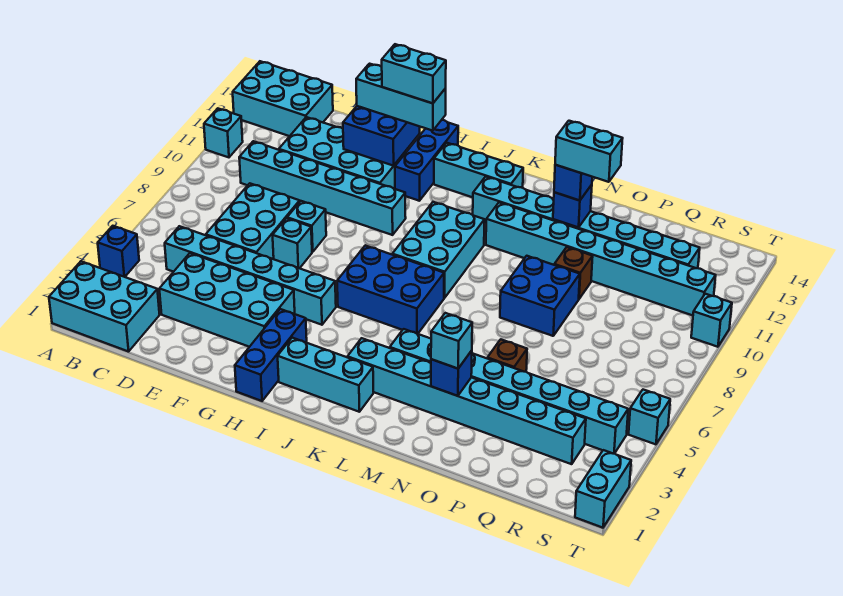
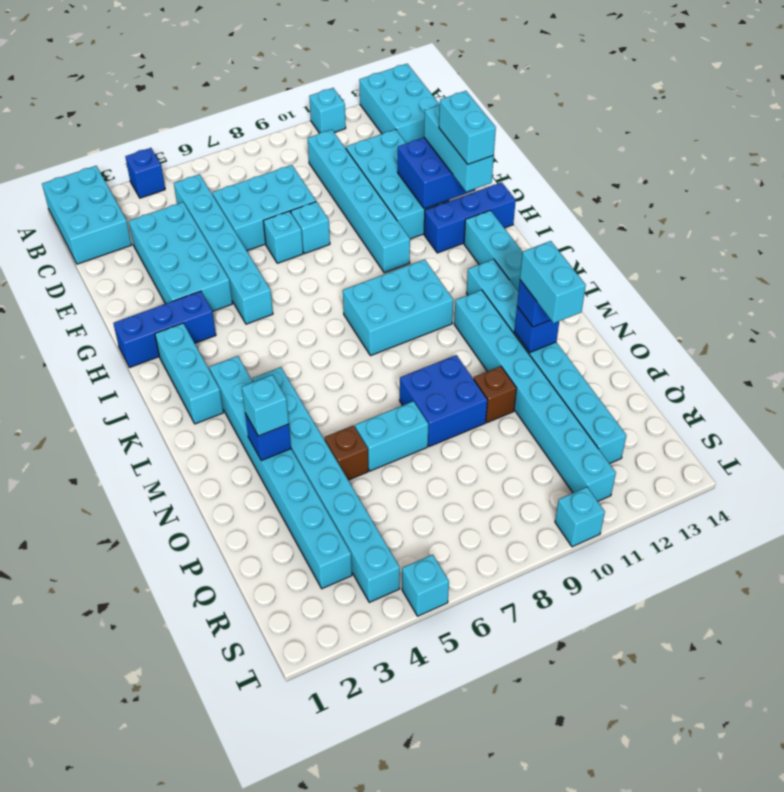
blue 2x3 brick [337,245,444,334] -> none
cyan 1x2 brick [575,450,631,528] -> cyan 1x2 brick moved to [355,401,428,471]

